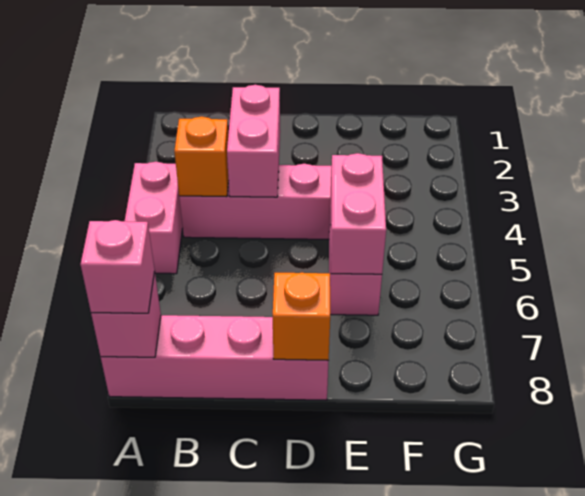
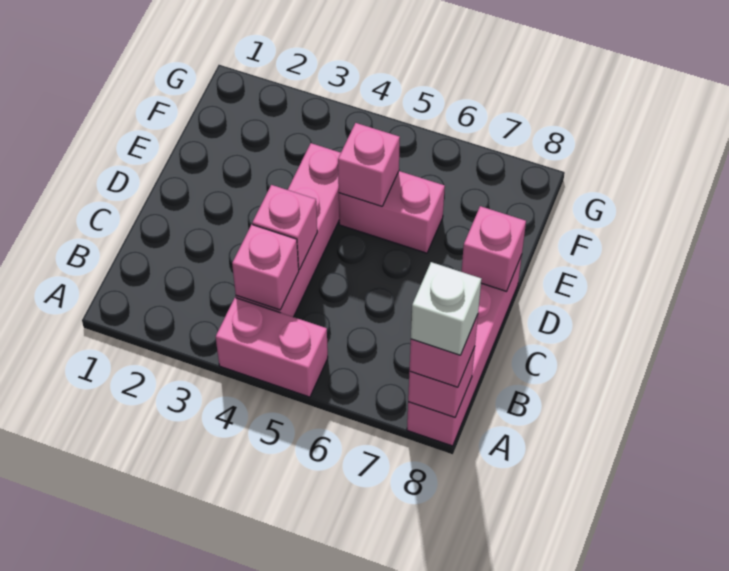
none -> white 1x1 brick [411,262,481,355]
orange 1x1 brick [174,117,229,197] -> pink 1x1 brick [232,225,299,310]
pink 1x2 brick [227,85,280,197] -> pink 1x1 brick [252,185,317,270]
orange 1x1 brick [273,272,330,360] -> pink 1x1 brick [461,206,526,292]
pink 1x2 brick [330,153,386,274] -> pink 1x1 brick [338,123,400,206]

